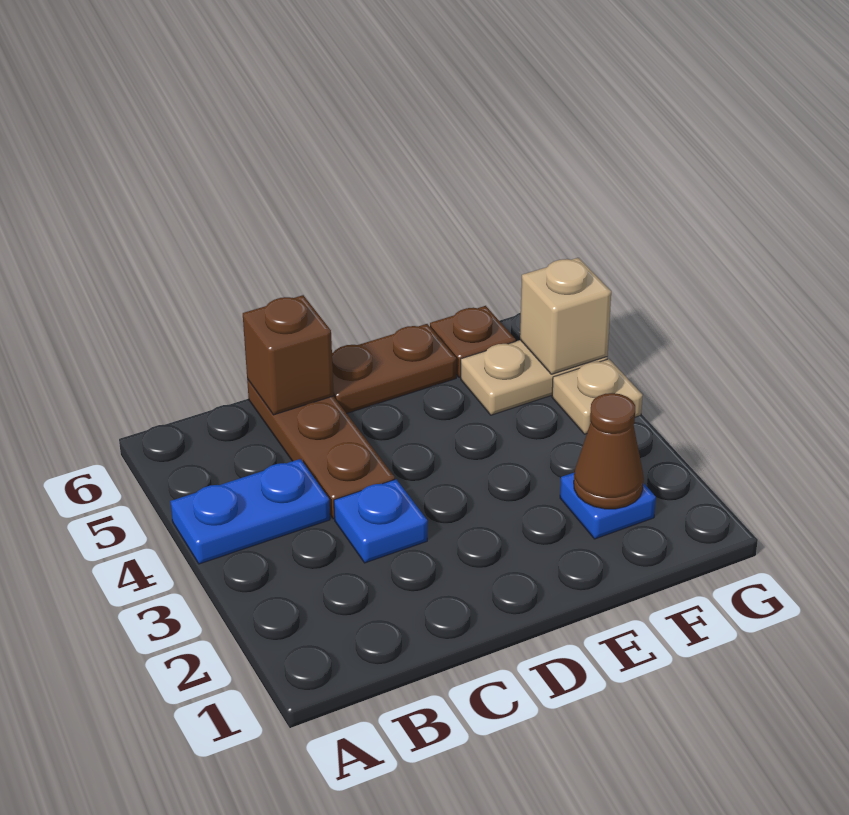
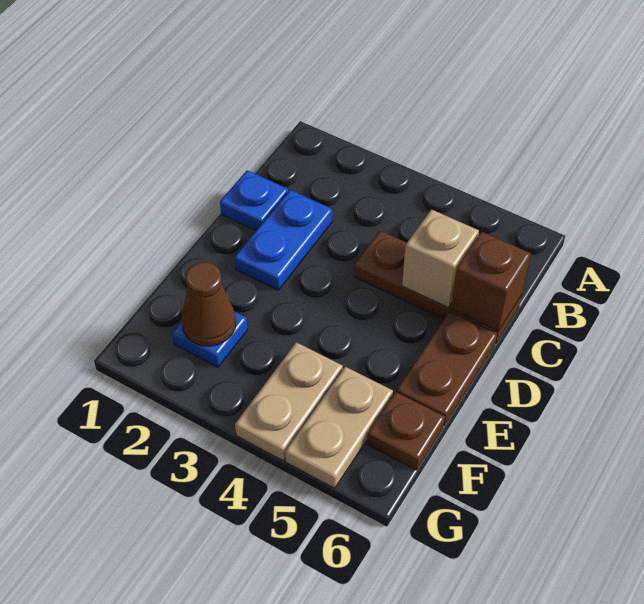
blue 1x2 plate [170,459,330,564] -> blue 1x2 plate moved to [234,190,332,290]
blue 1x1 plate [334,479,427,563] -> blue 1x1 plate moved to [220,170,288,231]
tan 1x1 plate [552,359,643,434] -> tan 1x2 plate [235,342,343,461]
tan 1x1 brick [520,258,611,374] -> tan 1x1 brick moved to [402,209,479,307]

